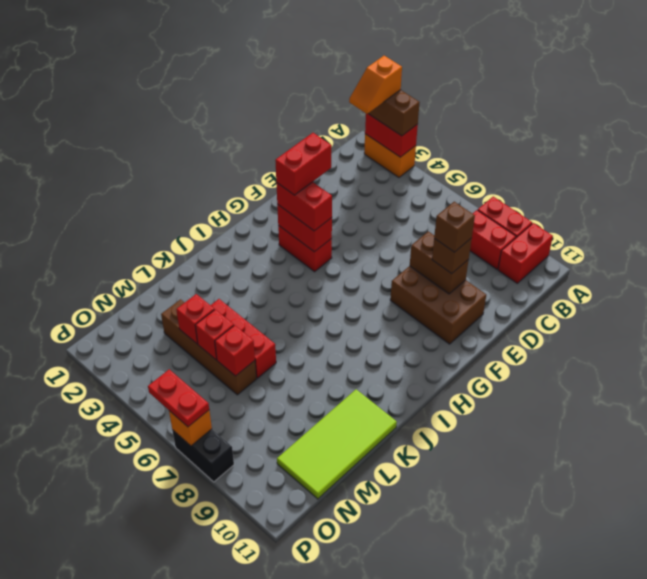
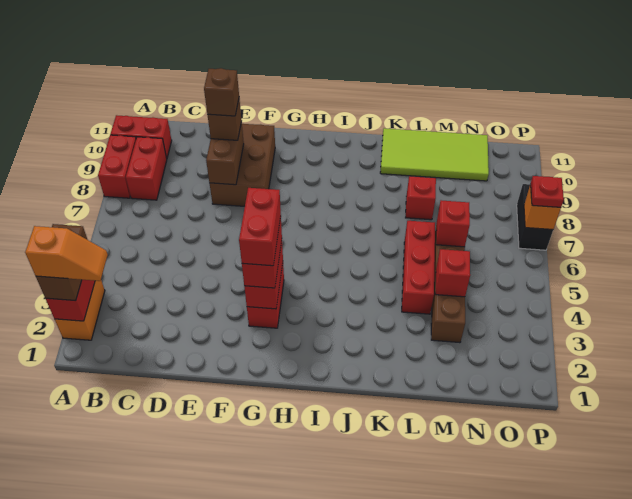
red 1x2 brick [275,133,332,195] -> red 1x2 brick turned to [239,188,281,266]
red 1x1 brick [195,309,234,360] -> red 1x1 brick moved to [406,176,436,220]
red 1x2 plate [148,369,209,427] -> red 1x1 plate [531,176,564,207]

